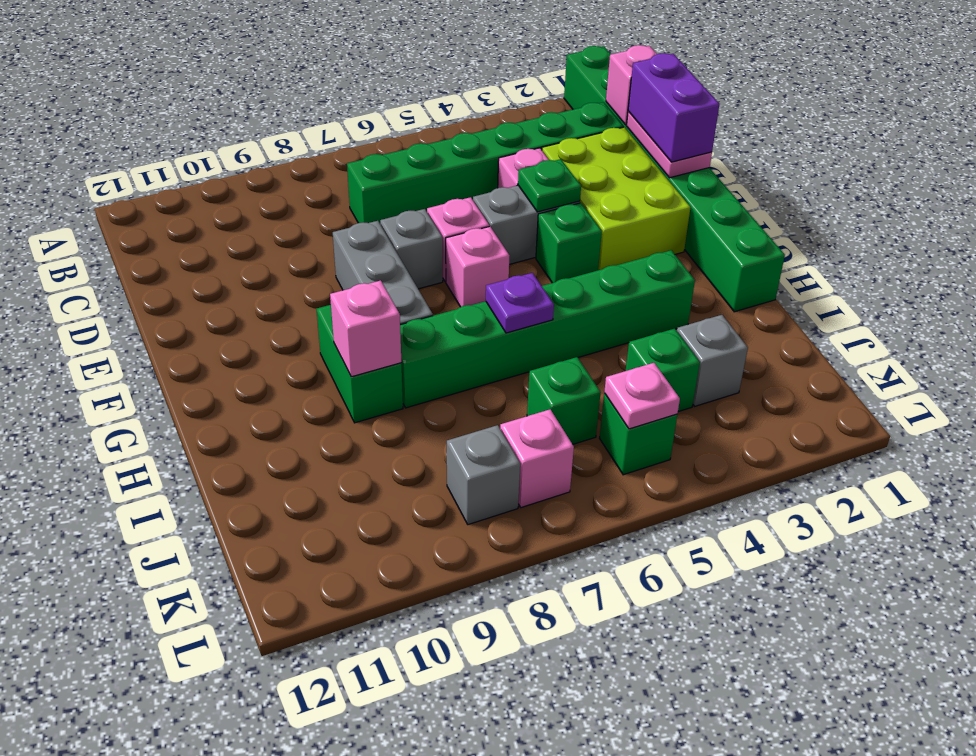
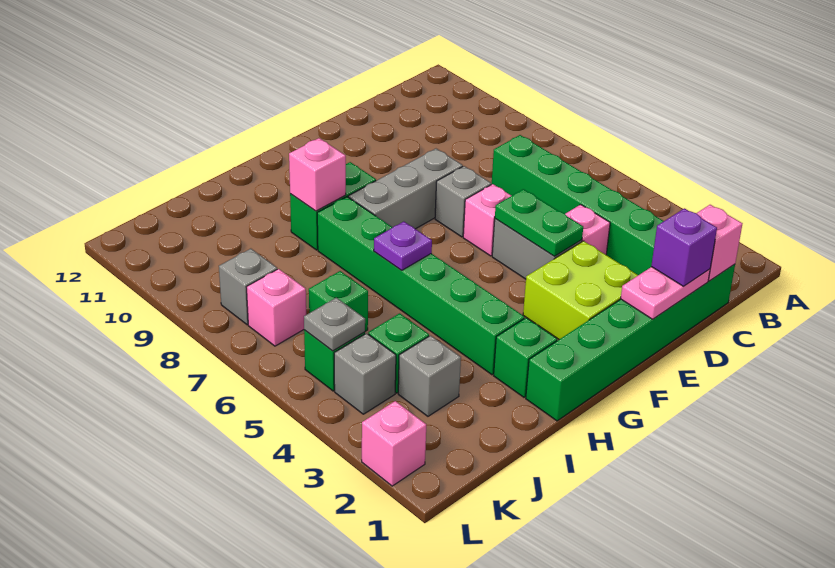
green 1x8 brick [564,46,785,312] -> green 1x6 brick [526,264,735,421]
purple 1x2 brick [628,53,719,162] -> purple 1x1 brick [651,208,717,286]
lime 2x3 brick [542,127,691,270] -> lime 2x2 brick [523,241,638,339]
green 1x1 plate [518,159,581,212] -> green 1x2 plate [495,189,583,256]
green 1x1 brick [536,203,602,283] -> green 1x1 brick moved to [494,318,557,397]
pink 1x1 brick [446,226,510,307] -> pink 1x1 brick moved to [362,401,426,486]
none -> grey 1x1 brick [334,333,396,414]
pink 1x1 plate [604,363,680,429] -> grey 1x1 plate [304,298,365,351]

